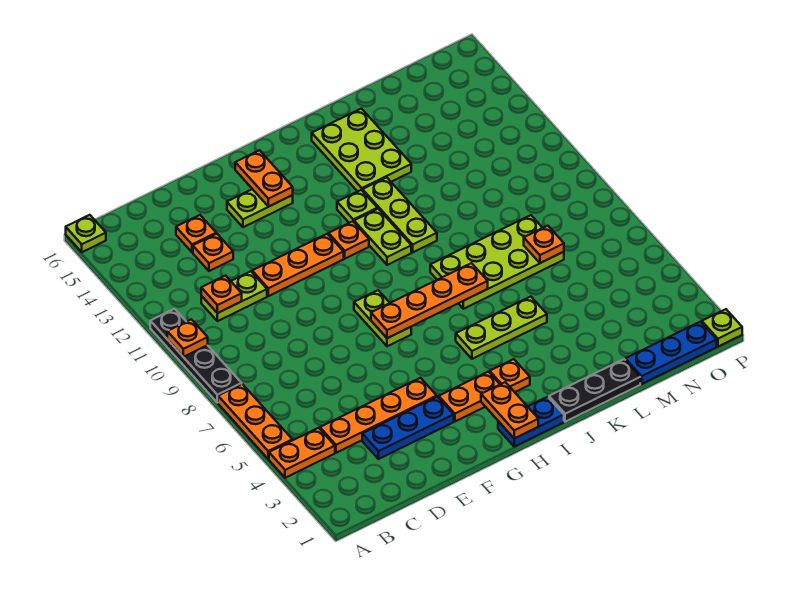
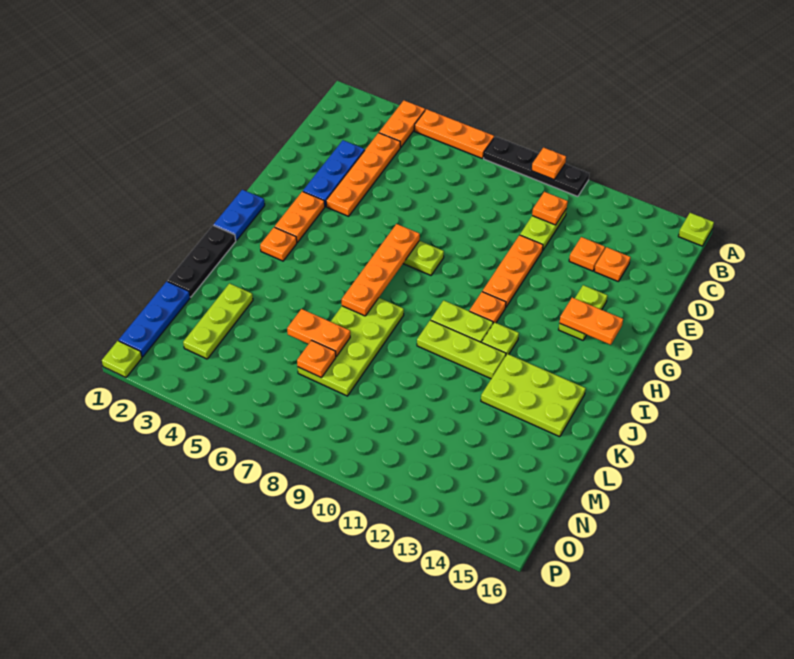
orange 1x2 plate [481,382,538,438] -> orange 1x2 plate moved to [287,309,350,356]
lime 1x3 plate [456,297,547,359] -> lime 1x3 plate moved to [183,283,253,359]

